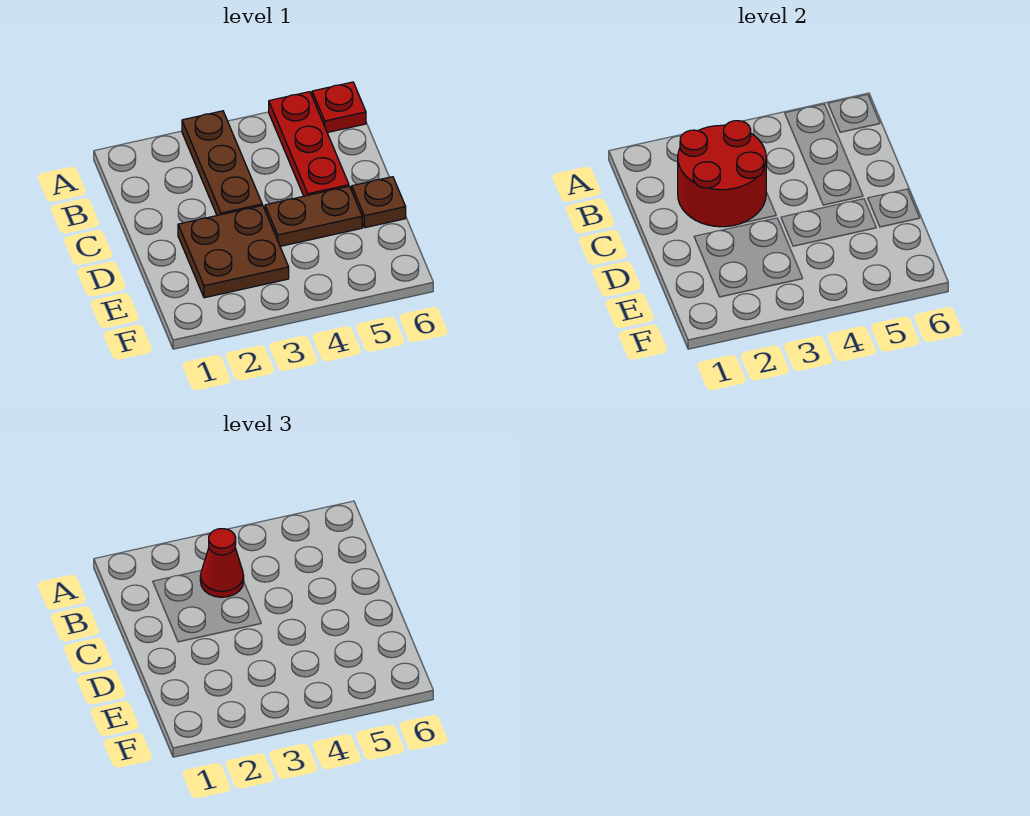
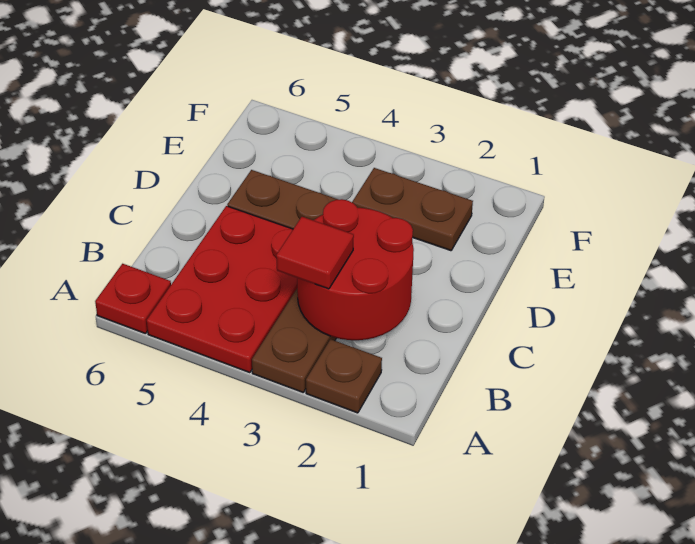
red 1x3 plate [269,92,349,196] -> red 2x3 plate [147,206,297,373]
red 1x1 cone [200,529,244,597] -> red 1x1 tile [276,217,354,289]
brown 2x2 plate [178,205,289,298] -> brown 1x2 plate [352,168,473,251]
brown 1x1 plate [352,177,406,228] -> brown 1x1 plate moved to [306,339,382,413]

